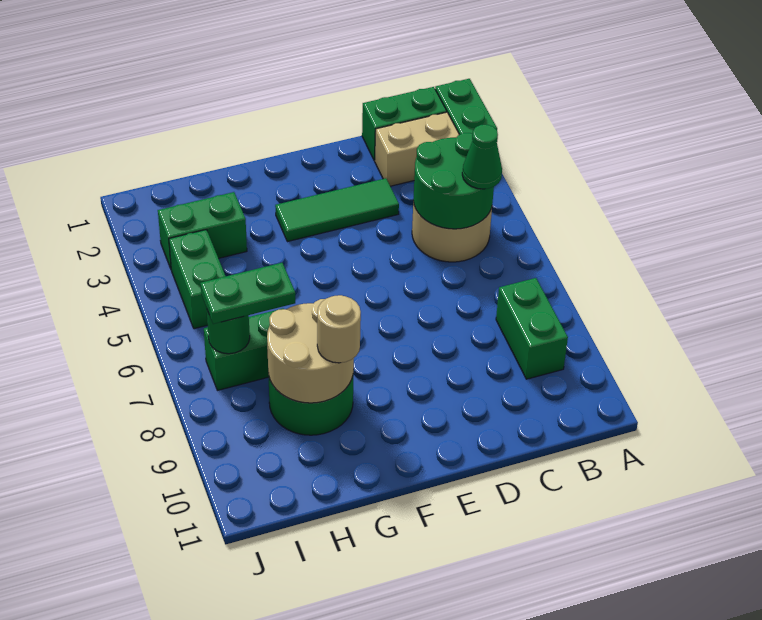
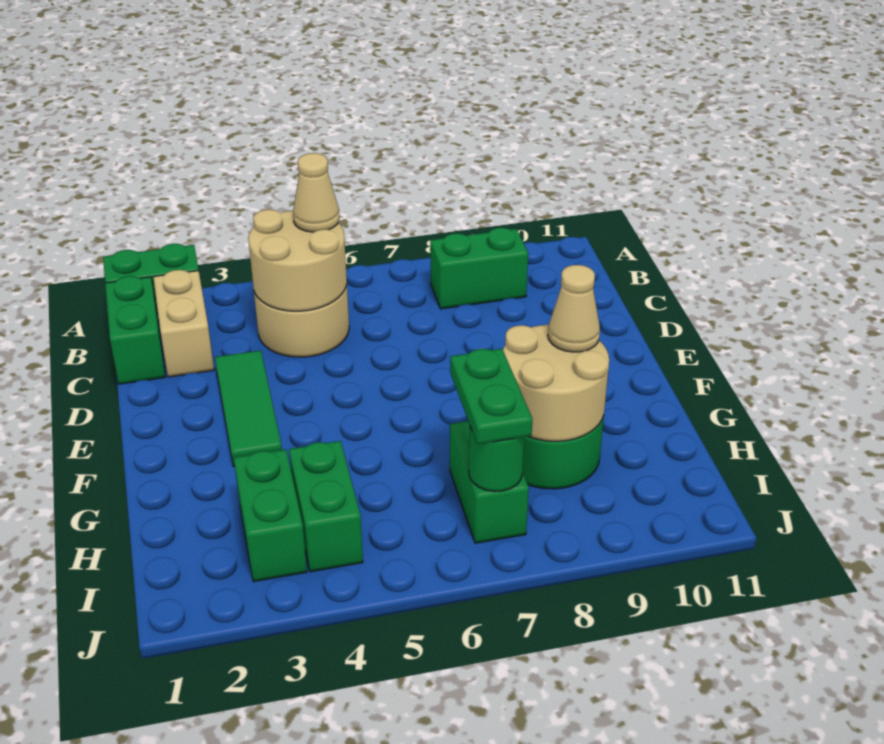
green 2x2 round brick [413,133,494,229] -> tan 2x2 round brick [248,209,347,311]
green 1x1 cone [462,125,502,189] -> tan 1x1 cone [293,153,339,232]
tan 1x1 round brick [317,295,361,363] -> tan 1x1 cone [548,265,600,352]
green 1x2 brick [169,230,226,329] -> green 1x2 brick turned to [289,441,363,572]

